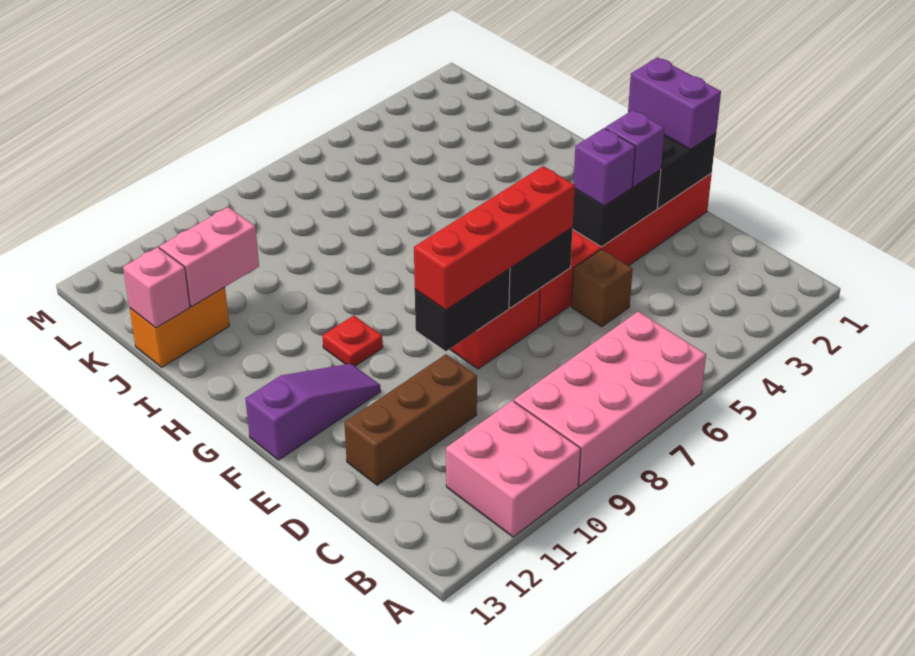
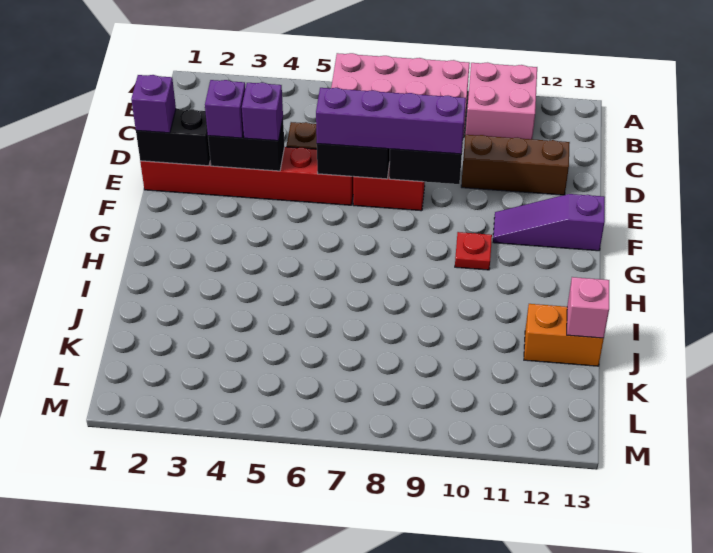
purple 1x2 brick [628,57,721,150] -> purple 1x1 brick [131,75,176,133]
red 1x4 brick [414,166,575,310] -> purple 1x4 brick [316,88,466,154]
pink 1x2 brick [160,207,259,306] -> none

